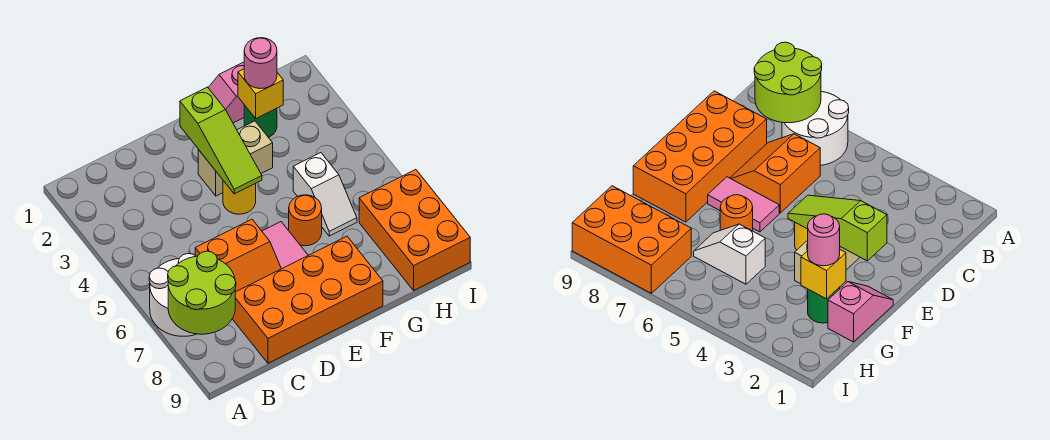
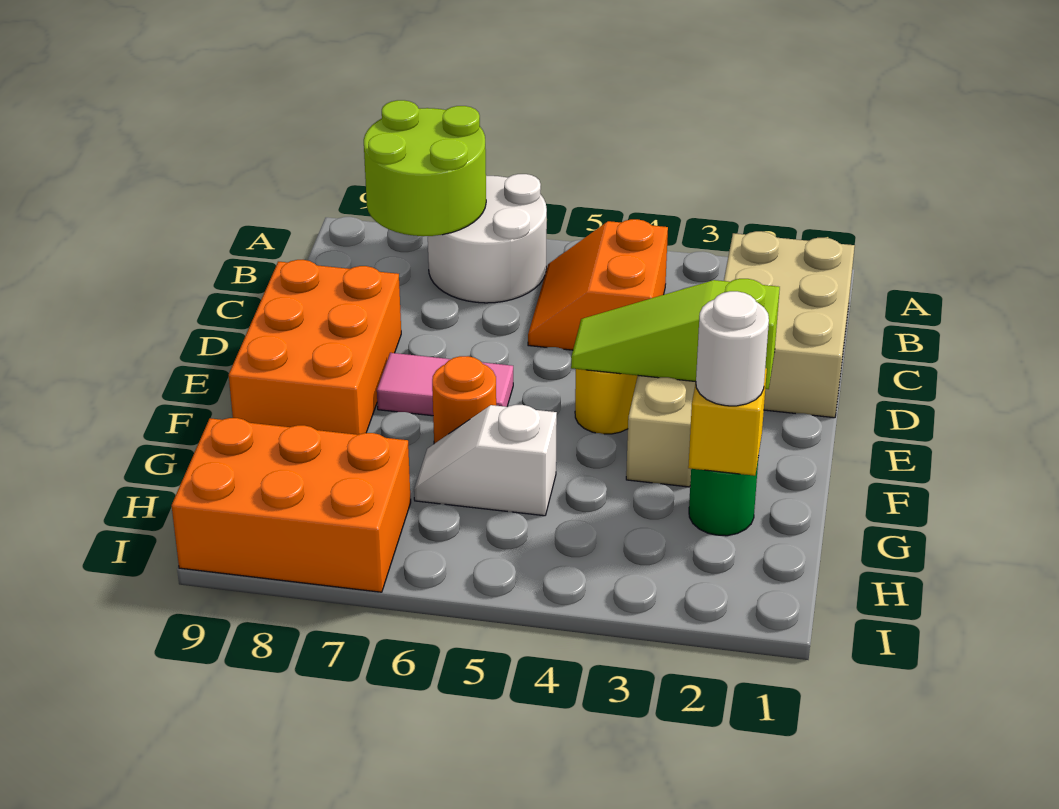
none -> tan 2x3 brick [724,231,855,418]
orange 2x2 slope [195,219,281,292] -> orange 2x2 slope moved to [528,219,668,350]
orange 2x4 brick [232,236,383,363] -> orange 2x3 brick [229,260,401,435]
pink 1x2 slope [208,62,244,123] -> none
pink 1x1 round brick [244,38,277,89] -> white 1x1 round brick [696,291,769,406]

